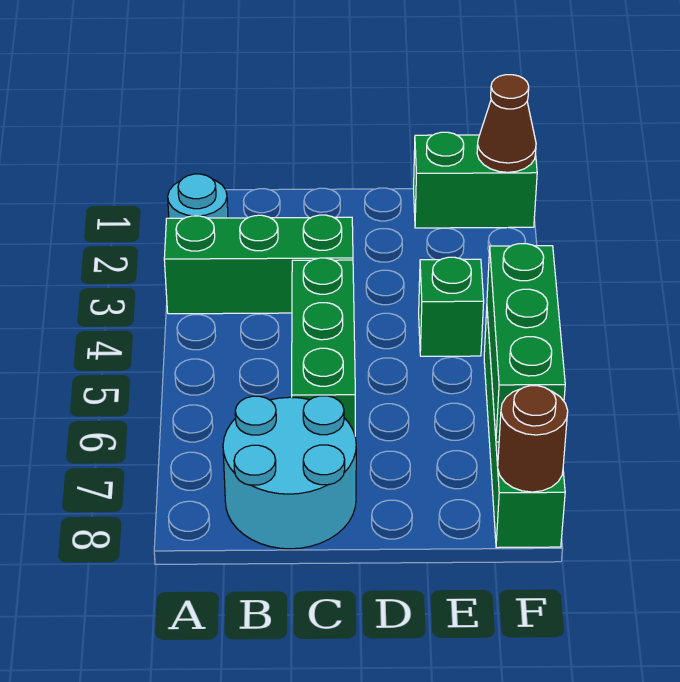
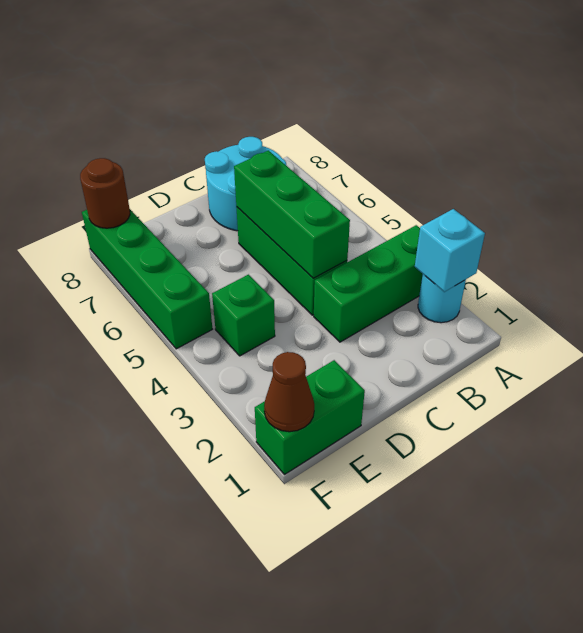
none -> cyan 1x1 brick [415,209,485,292]
green 1x3 brick [487,244,565,442] -> green 1x3 brick moved to [234,150,350,278]

